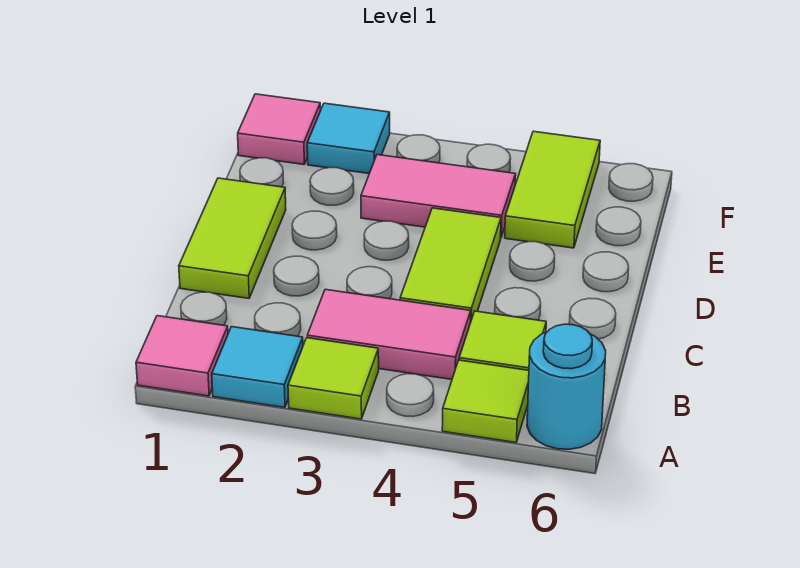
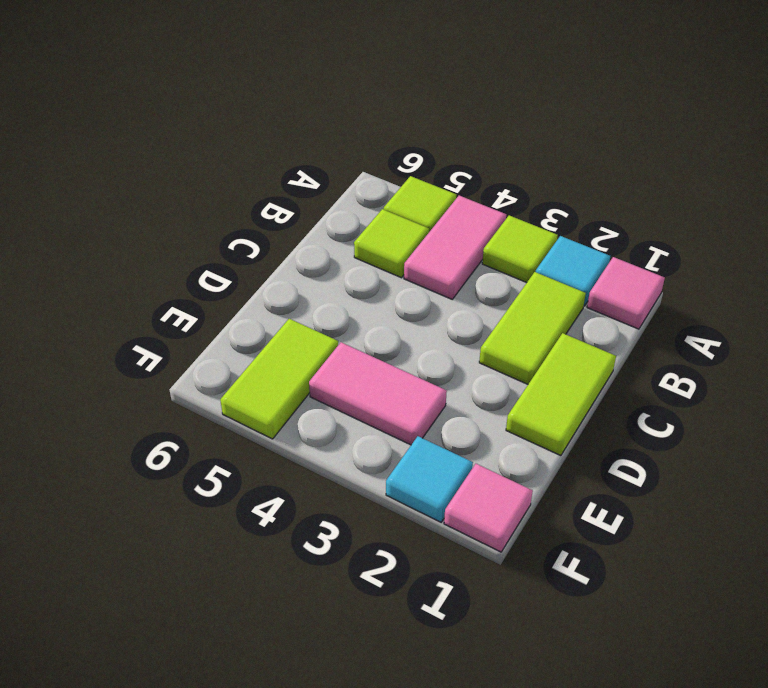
cyan 1x1 round brick [527,324,606,449] -> none
pink 1x2 tile [307,289,471,379] -> pink 1x2 tile turned to [404,196,506,299]
lime 1x2 tile [400,208,501,320] -> lime 1x2 tile moved to [479,272,586,384]

